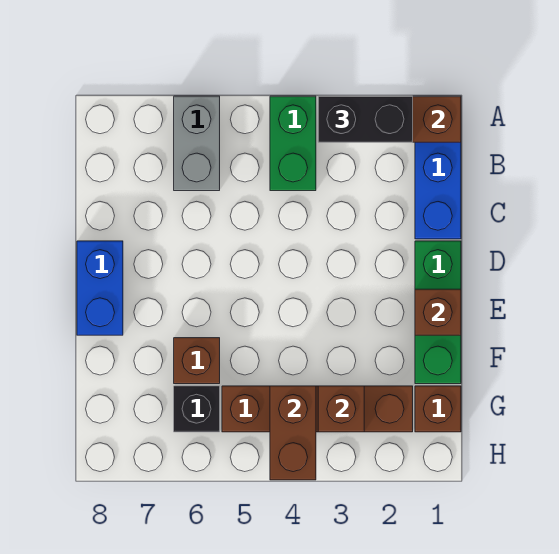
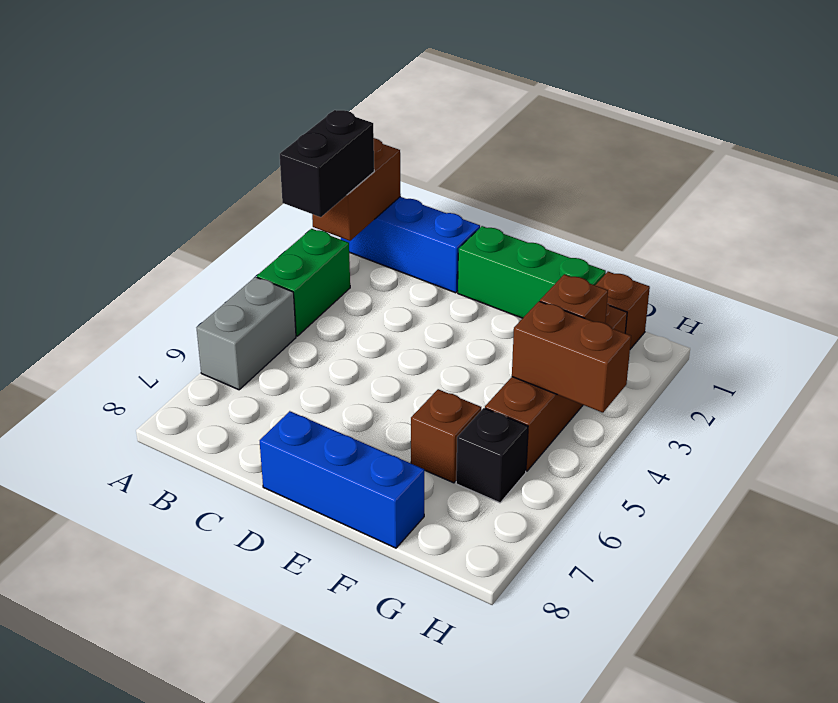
green 1x2 brick [270,96,316,191] -> green 1x2 brick turned to [257,229,350,336]
grey 1x2 brick [174,96,220,191] -> grey 1x2 brick turned to [197,277,296,390]
blue 1x2 brick [77,241,123,335] -> blue 1x3 brick [260,411,424,548]
brown 1x1 brick [415,289,461,335] -> none

